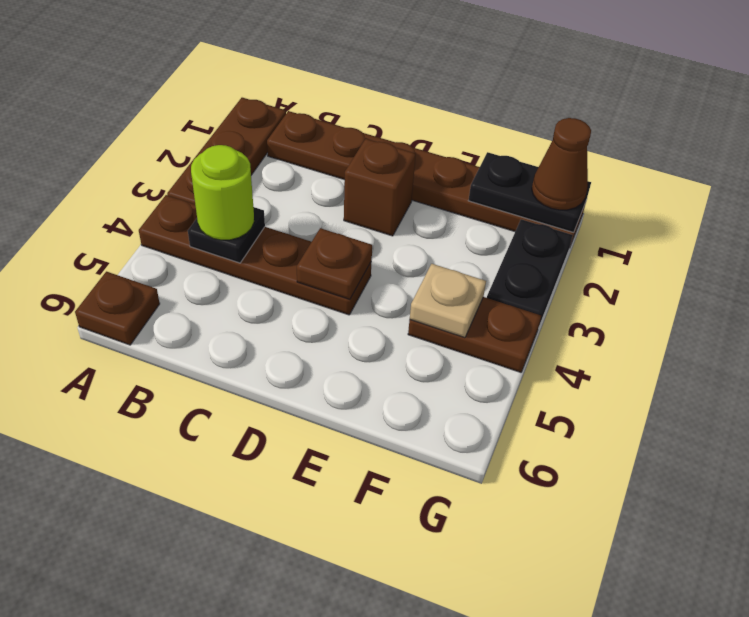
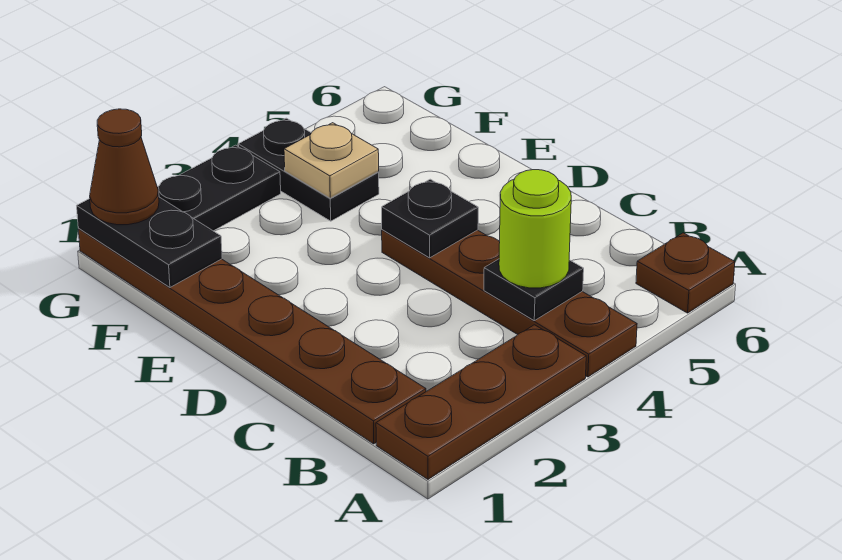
brown 1x1 brick [344,139,416,236] -> none
brown 1x1 plate [297,228,372,299] -> black 1x1 plate [382,179,478,258]
brown 1x2 plate [408,297,541,372] -> black 1x2 plate [238,118,379,221]

